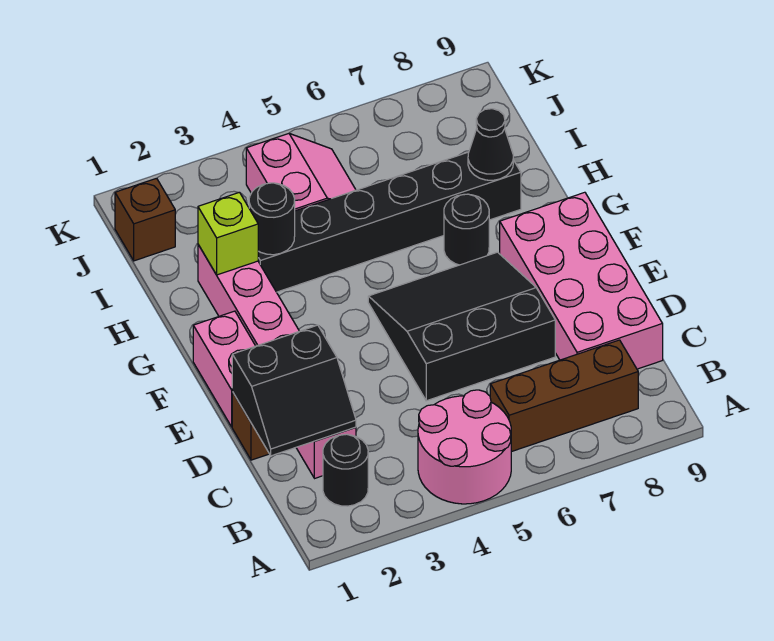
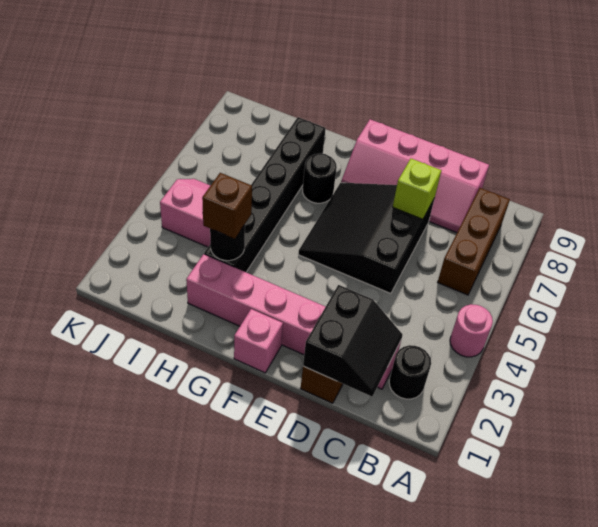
pink 2x2 round brick [418,390,511,504] -> pink 1x1 round brick [450,304,493,357]
pink 2x4 brick [500,192,663,369] -> pink 2x4 slope [341,119,489,233]
pink 1x2 brick [193,311,255,427] -> pink 1x1 brick [234,309,283,373]
lime 1x1 brick [198,192,258,275] -> lime 1x1 brick moved to [393,159,441,219]
black 1x1 cone [468,109,513,180] -> none
brown 1x1 brick [115,178,175,261] -> brown 1x1 brick moved to [202,173,252,239]

